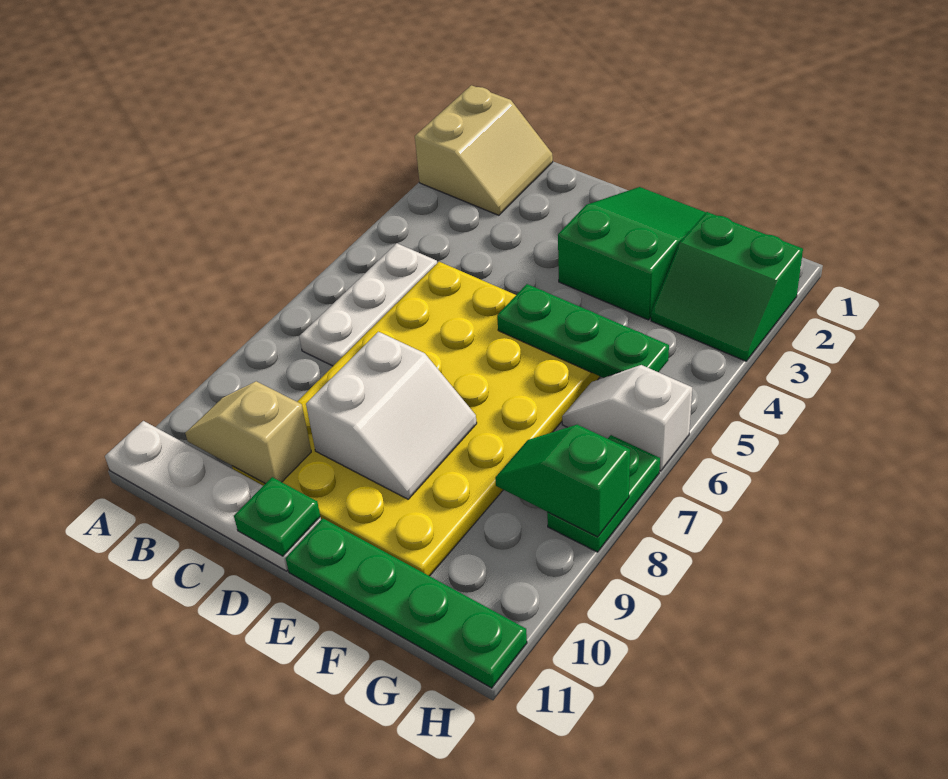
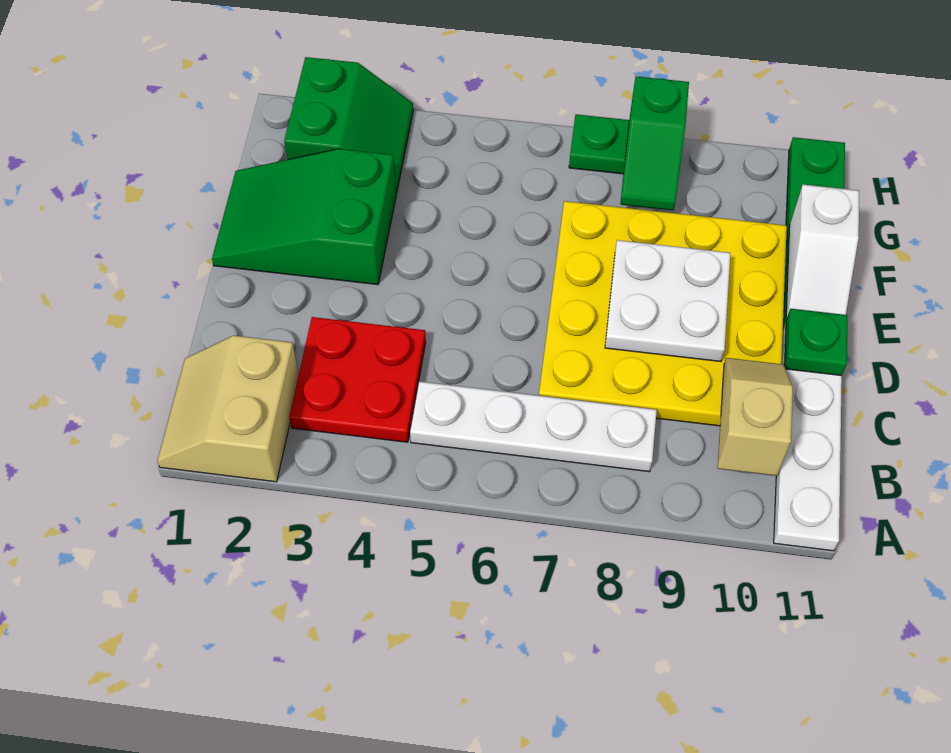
tan 2x2 slope [415,85,553,215] -> tan 2x2 slope turned to [157,335,299,482]
none -> red 2x2 plate [289,317,426,442]
white 1x3 plate [299,243,437,366] -> white 1x4 plate [410,381,657,472]
tan 1x2 slope [185,381,311,484] -> tan 1x2 slope turned to [718,358,793,476]
yellow 4x6 plate [232,262,600,576] -> yellow 4x4 plate [539,201,787,426]
white 2x2 slope [306,332,477,499] -> white 2x2 plate [605,240,730,362]
green 1x3 plate [497,284,669,378] -> none
white 1x2 slope [562,365,692,471] -> white 1x2 slope moved to [786,185,859,318]

